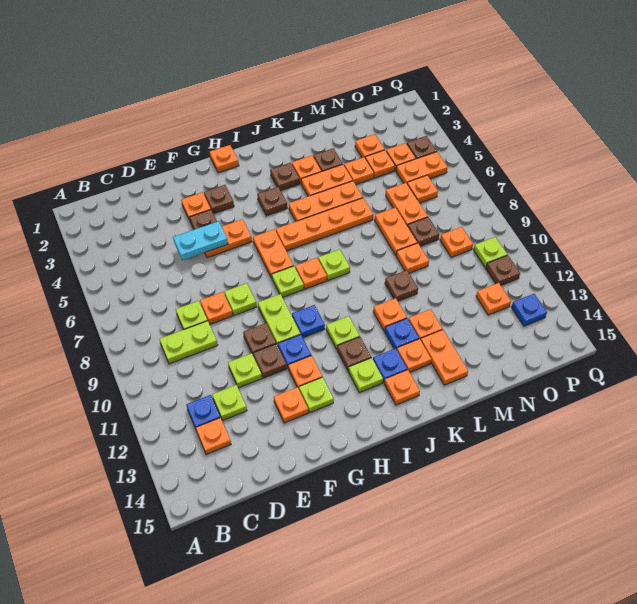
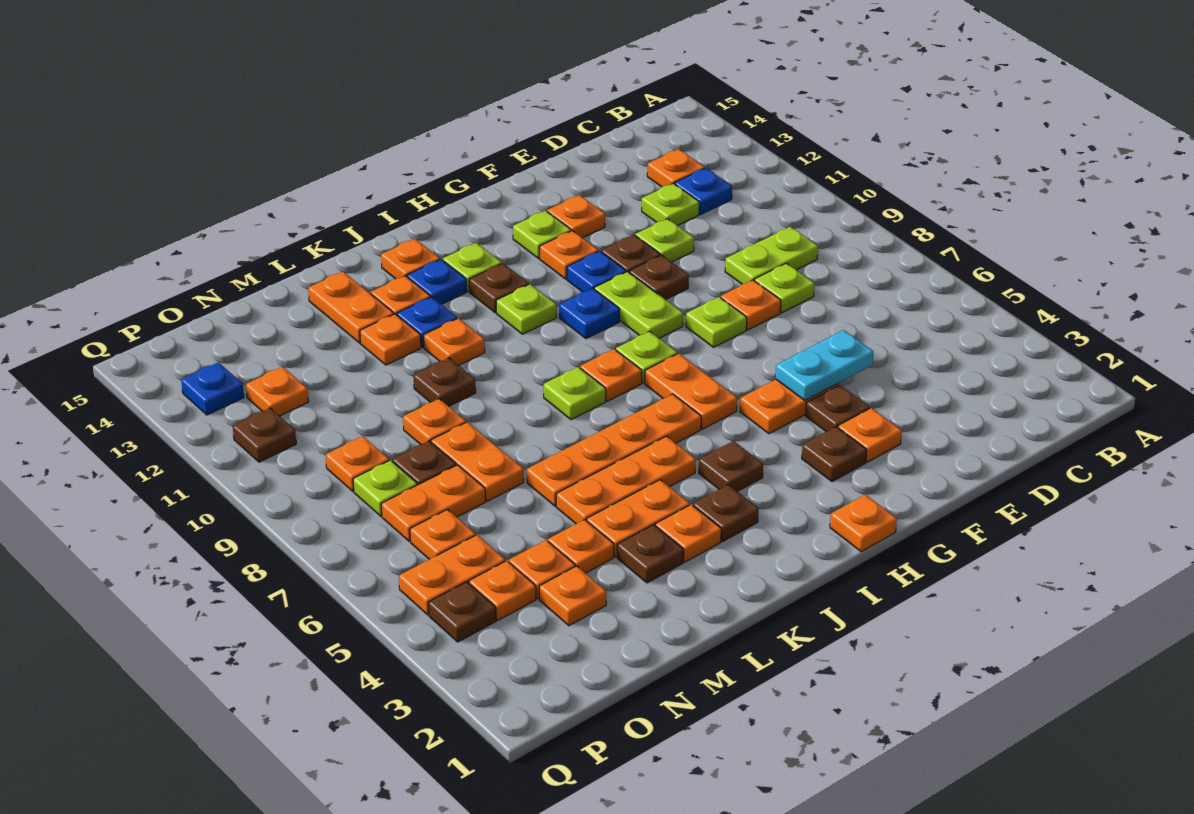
orange 1x2 plate [386,183,428,226] -> orange 1x2 plate turned to [381,465,485,541]
lime 1x1 plate [474,237,507,268] -> lime 1x1 plate moved to [353,460,417,516]

